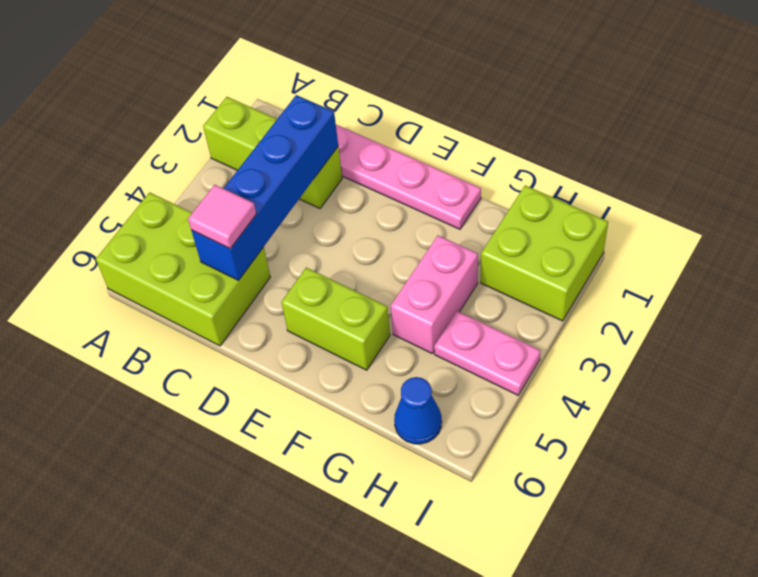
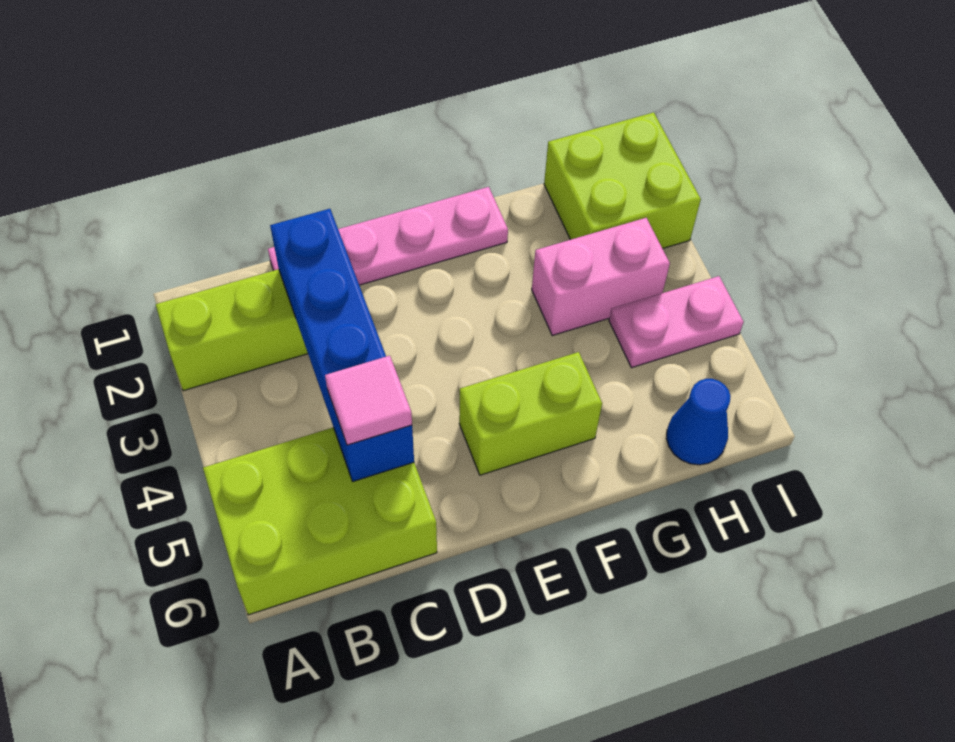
pink 1x2 brick [391,236,478,354] -> pink 1x2 brick turned to [532,218,670,335]

